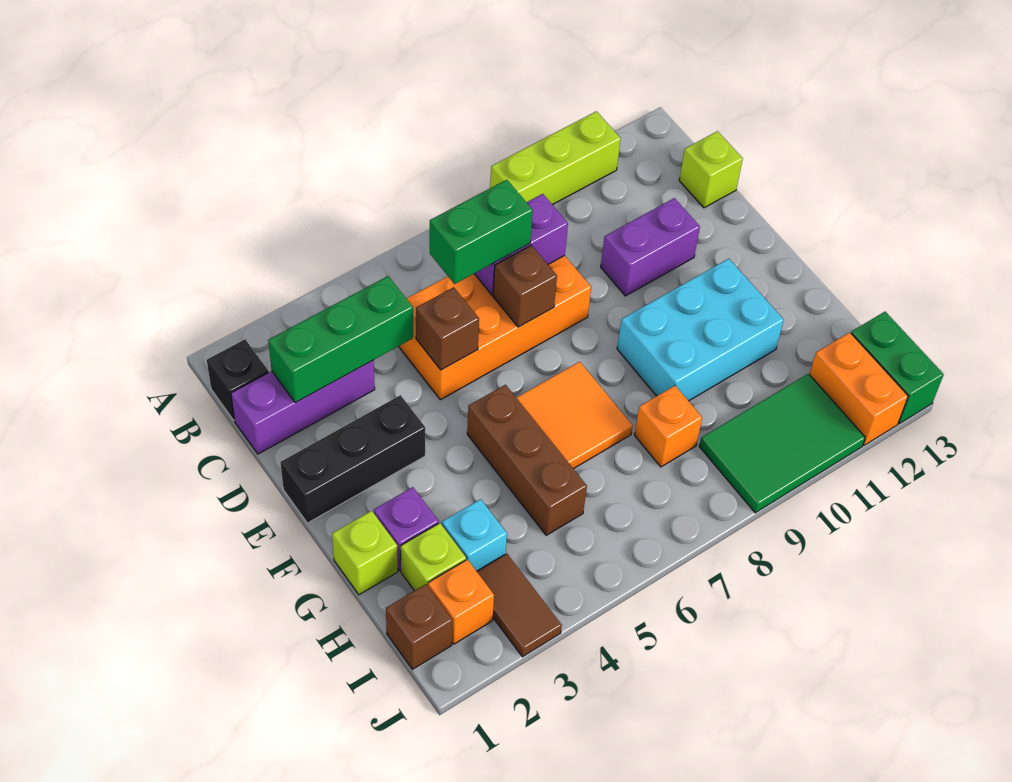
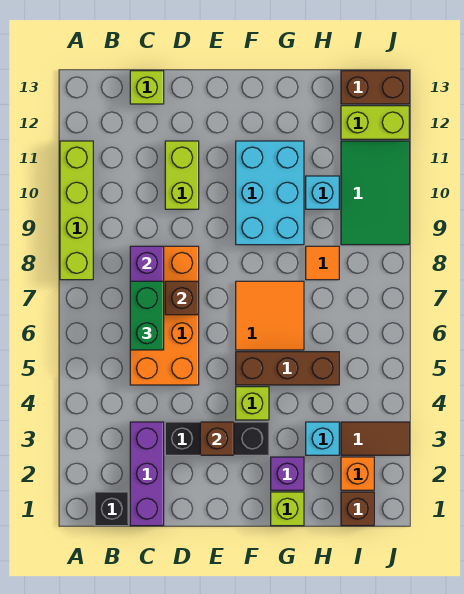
lime 1x3 brick [490,111,621,205] -> lime 1x4 brick [60,141,93,280]
green 1x3 brick [268,276,413,403] -> none
brown 1x1 brick [416,287,479,370] -> brown 1x1 brick moved to [200,422,234,455]
purple 1x2 brick [601,198,700,296] -> lime 1x2 brick [165,141,199,209]
black 1x3 brick [280,395,425,523] -> black 1x3 brick turned to [165,422,269,455]
lime 1x1 brick [401,523,466,591] -> lime 1x1 brick moved to [236,387,269,420]
orange 1x1 brick [635,386,702,467] -> orange 1x1 tile [306,246,339,280]
none -> cyan 1x1 brick [306,176,339,209]
orange 1x2 brick [809,333,908,445] -> lime 1x2 brick [341,106,409,139]
green 1x2 brick [851,312,944,424] -> brown 1x2 brick [341,71,409,104]

